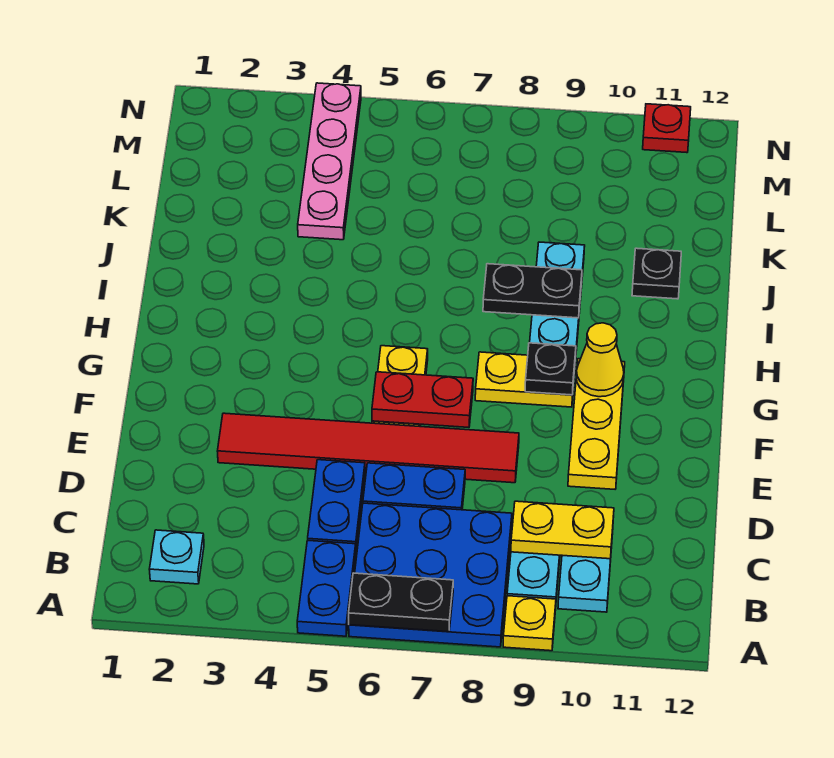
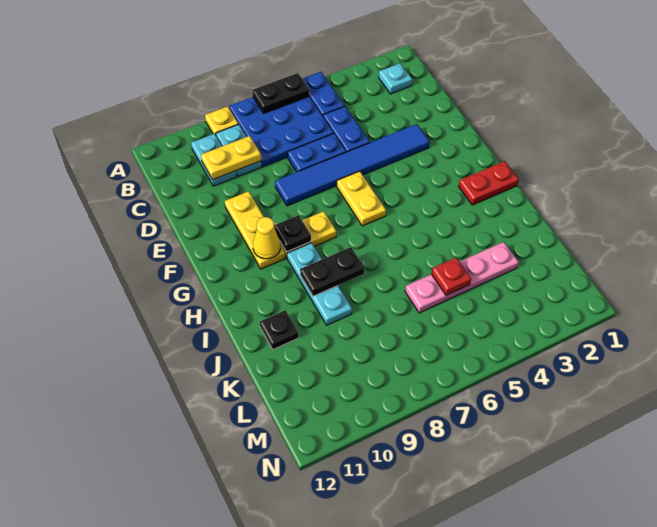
red 1x6 tile [217,413,519,483] -> blue 1x6 tile [275,124,430,206]
red 1x2 plate [372,372,473,427] -> red 1x2 plate moved to [458,161,519,205]
pink 1x4 plate [298,83,361,240] -> pink 1x4 plate turned to [405,242,519,313]
red 1x1 plate [643,104,691,153] -> red 1x1 plate moved to [432,258,471,295]

